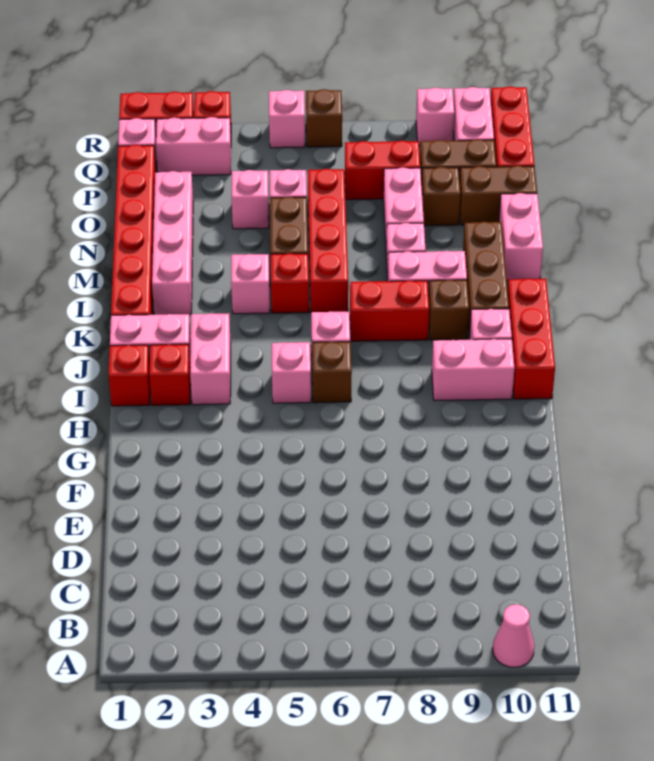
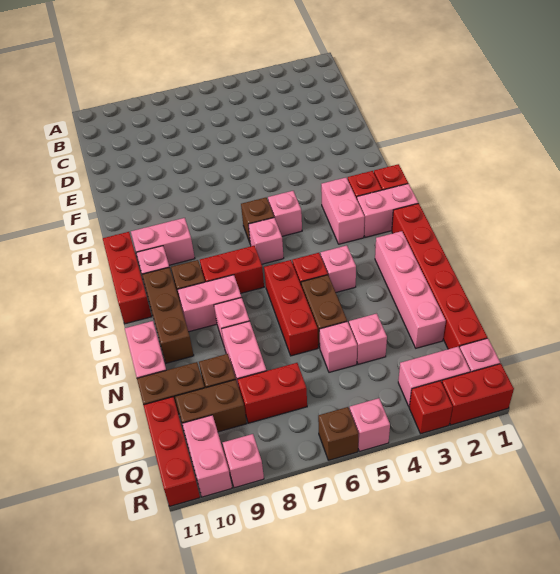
pink 1x1 cone [493,604,534,668] -> none
red 1x4 brick [308,169,348,312] -> red 1x3 brick [264,260,318,356]

